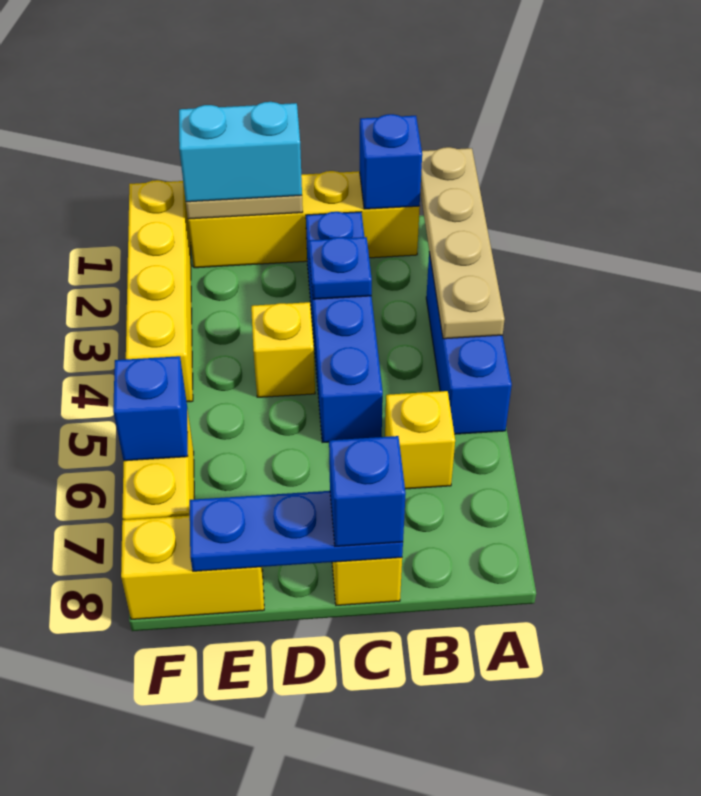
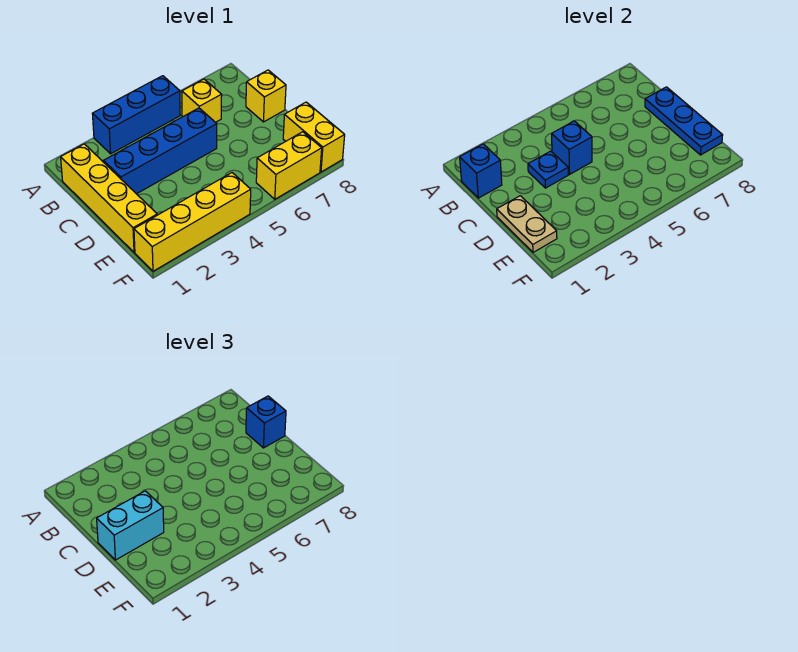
tan 1x4 plate [420,147,505,339] -> none
cyan 1x2 brick [179,102,302,202] -> cyan 1x2 brick turned to [97,491,164,560]
yellow 1x1 brick [251,302,315,397] -> none
blue 1x1 brick [113,356,188,461] -> blue 1x1 brick moved to [552,121,592,174]

